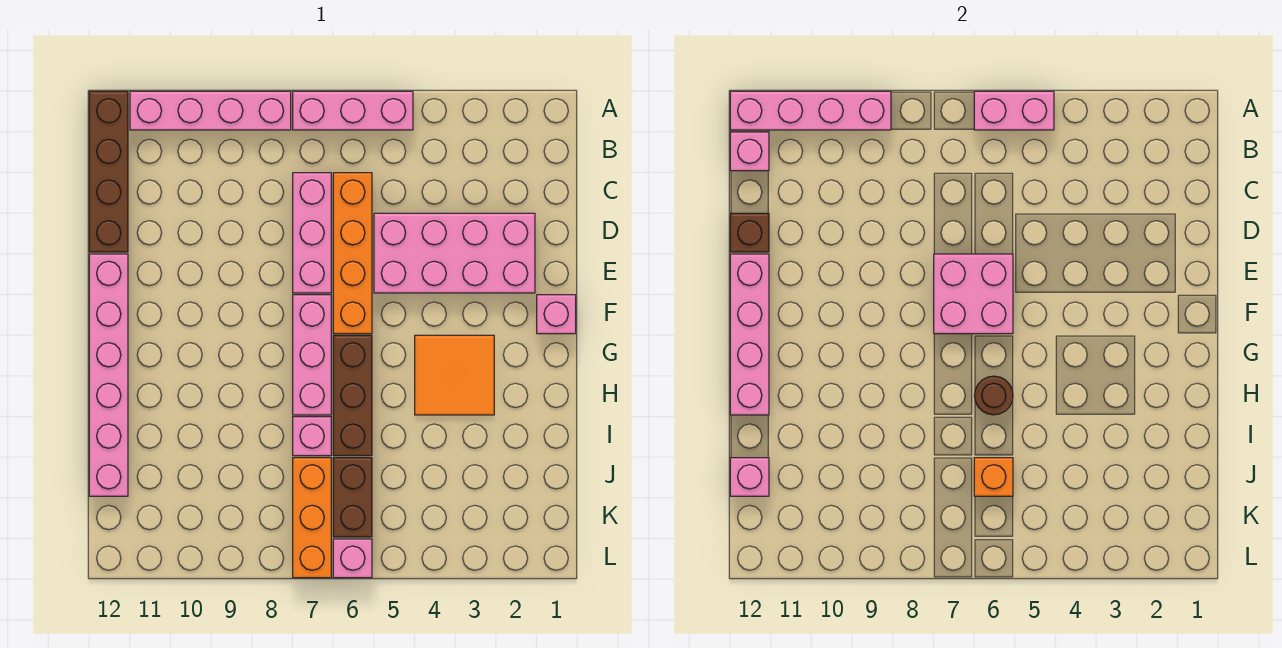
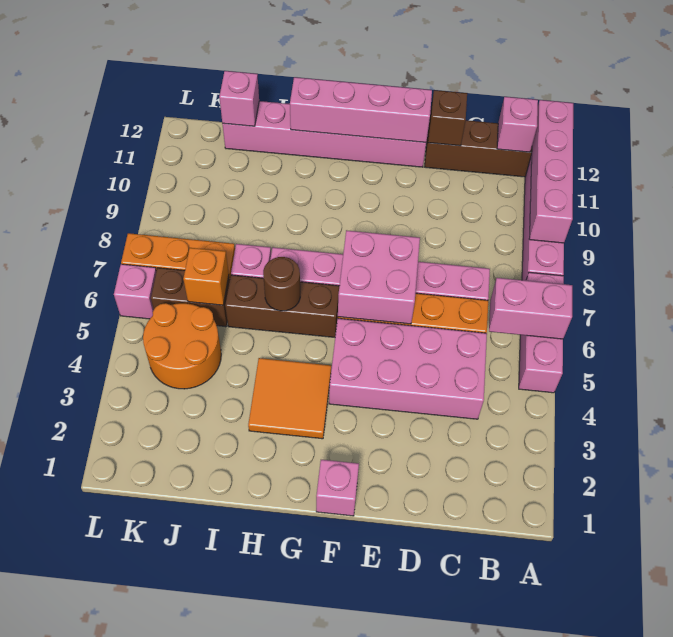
pink 1x2 brick [974,91,1054,130] -> pink 1x2 brick turned to [489,278,572,339]
pink 2x4 brick [374,213,535,293] -> pink 2x4 brick turned to [329,318,487,419]
none -> orange 2x2 round brick [143,303,221,389]

